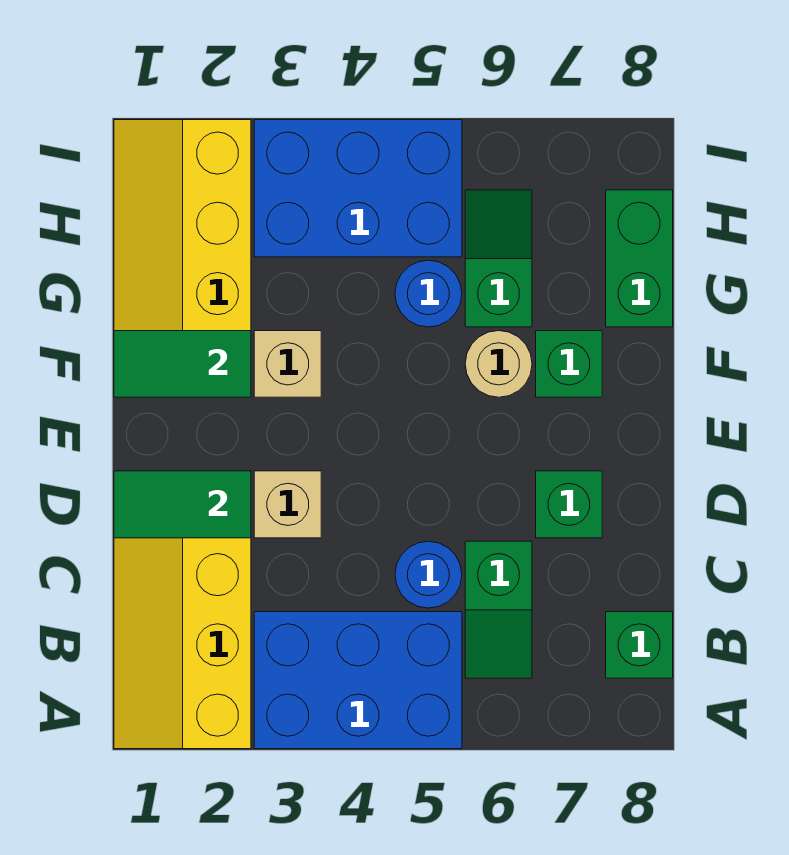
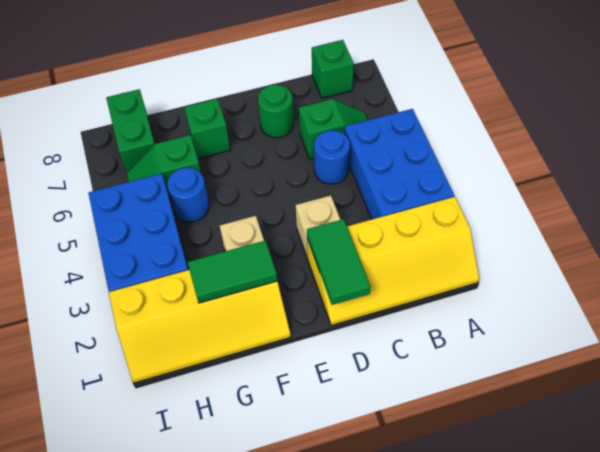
green 1x1 brick [536,471,602,538] -> green 1x1 round brick [258,85,293,138]
green 1x2 tile [114,331,251,397] -> green 1x2 tile turned to [188,241,277,303]
tan 1x1 round brick [465,331,532,397] -> none
green 1x2 brick [606,190,673,327] -> green 1x2 brick turned to [106,89,155,173]

